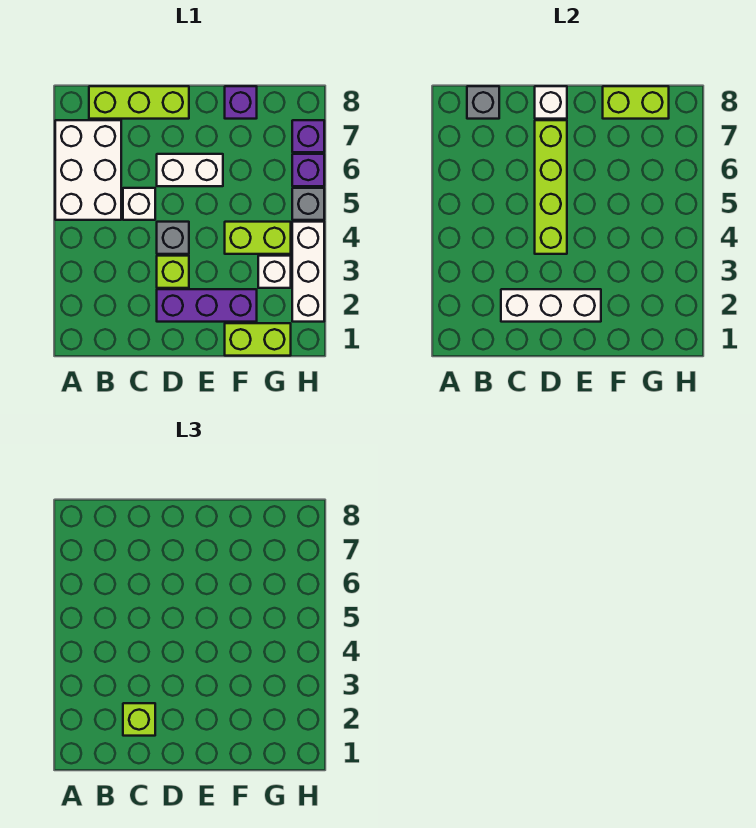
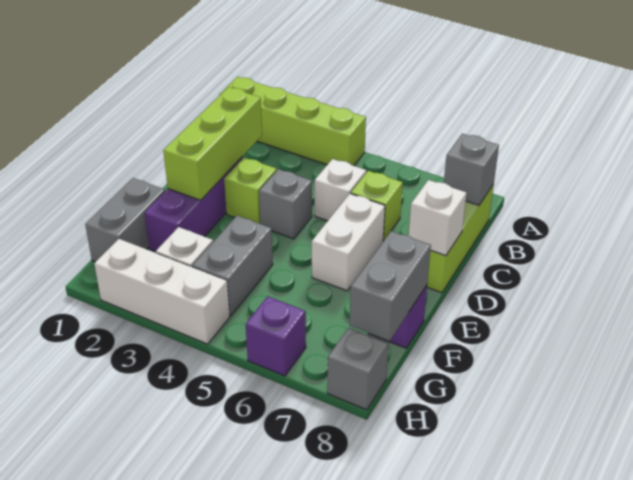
white 2x3 brick [55,120,121,220] -> none
white 1x3 brick [501,289,601,322] -> lime 1x3 brick [163,87,262,200]
lime 1x1 brick [123,703,155,736] -> lime 1x1 brick moved to [351,171,403,241]
lime 1x4 brick [535,120,567,254] -> lime 1x4 brick moved to [219,77,366,166]
lime 1x2 brick [225,323,291,356] -> grey 1x2 brick [85,178,165,262]
lime 1x2 brick [225,222,291,254] -> grey 1x2 brick [192,216,273,316]
lime 1x2 brick [603,86,669,119] -> grey 1x2 brick [350,231,431,341]
grey 1x1 brick [292,188,324,220] -> grey 1x1 brick moved to [327,328,389,410]
purple 1x1 brick [292,120,324,152] -> none

